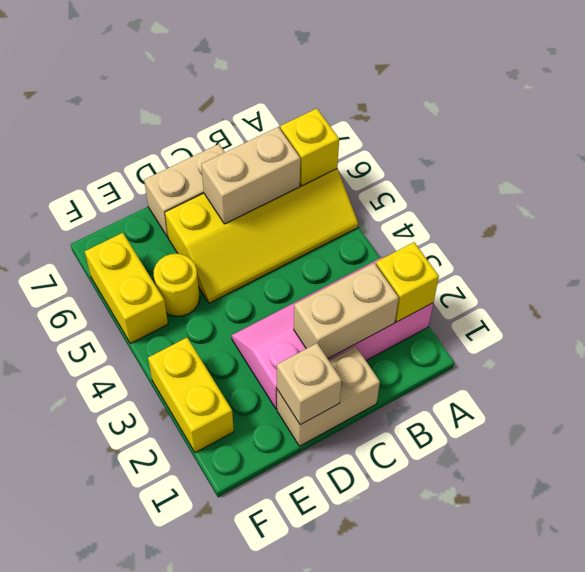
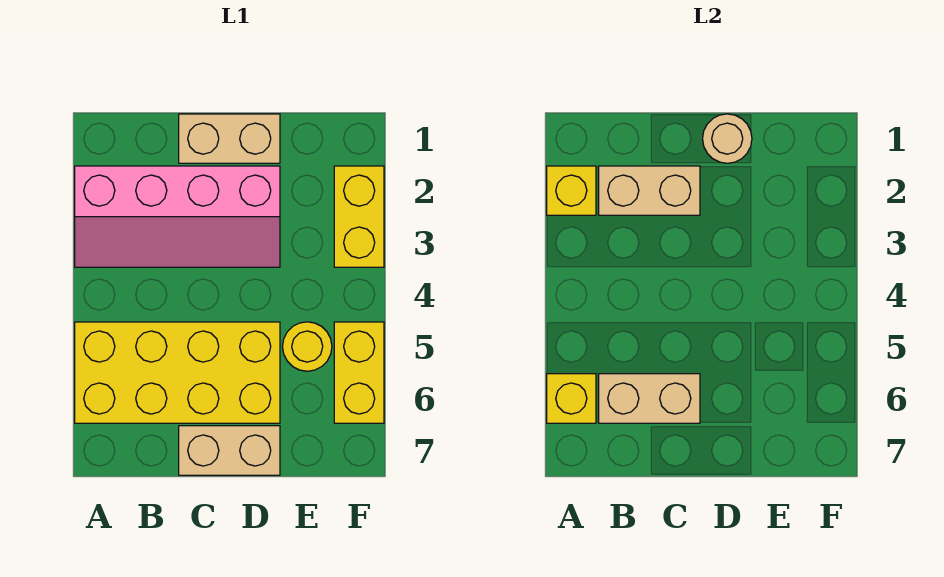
yellow 2x4 slope [165,169,358,303] -> yellow 2x4 brick [75,322,280,423]
tan 1x1 brick [277,343,342,425] -> tan 1x1 round brick [703,114,752,163]

